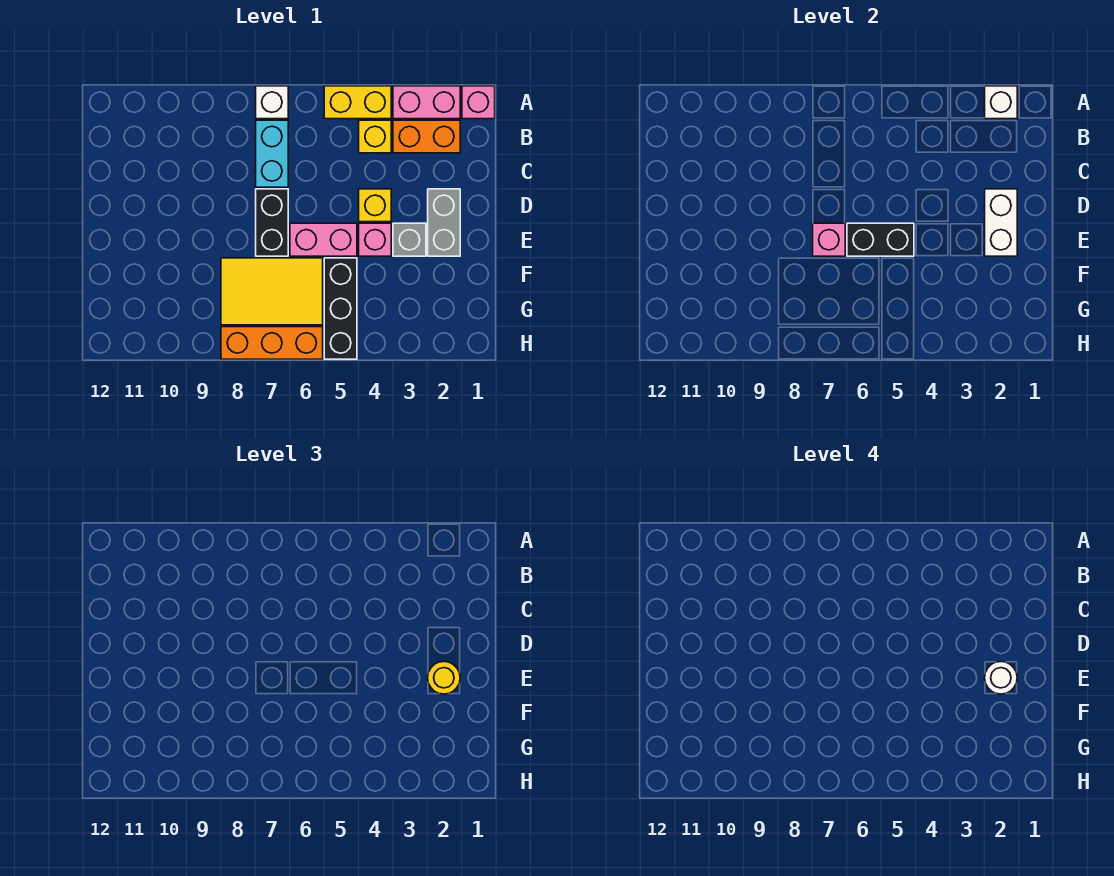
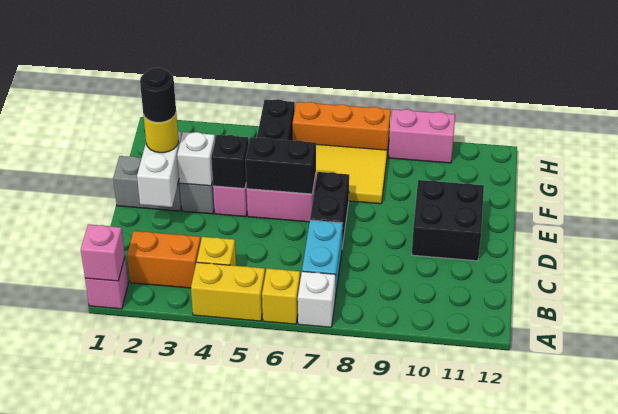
pink 1x2 brick [393,86,460,119] -> pink 1x2 brick moved to [389,109,455,163]
white 1x1 brick [985,86,1017,119] -> white 1x1 brick moved to [177,132,215,186]
grey 1x2 brick [428,189,460,256] -> grey 1x2 brick turned to [113,156,182,211]
yellow 1x1 brick [359,189,391,222] -> yellow 1x1 brick moved to [262,268,300,324]
none -> black 2x2 brick [412,180,484,261]
white 1x1 round brick [985,662,1017,694] -> black 1x1 round brick [140,68,176,122]
none -> black 1x1 brick [211,135,249,189]
pink 1x1 brick [813,223,845,256] -> pink 1x1 brick moved to [81,224,125,281]

